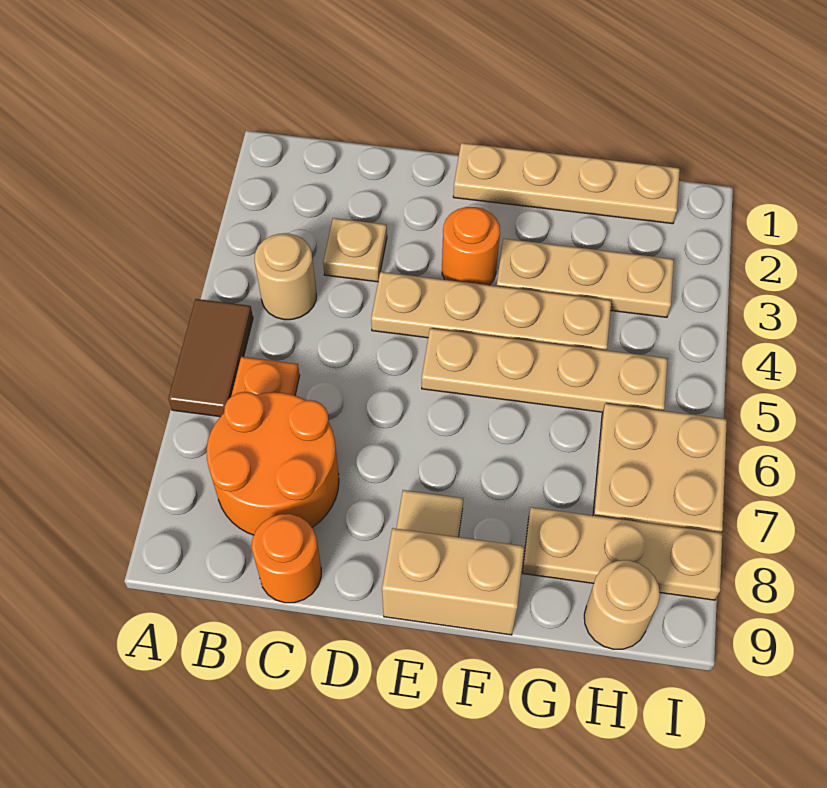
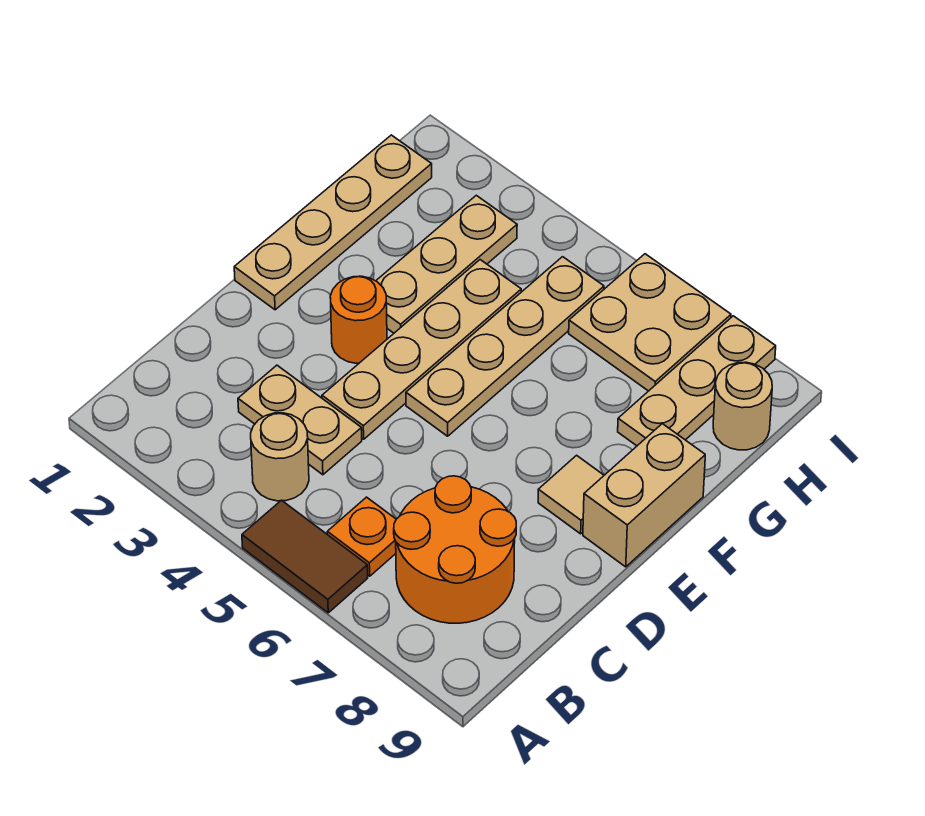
tan 1x1 plate [323,218,387,282] -> tan 1x2 plate [238,365,362,475]
orange 1x1 round brick [252,514,321,603] -> none

